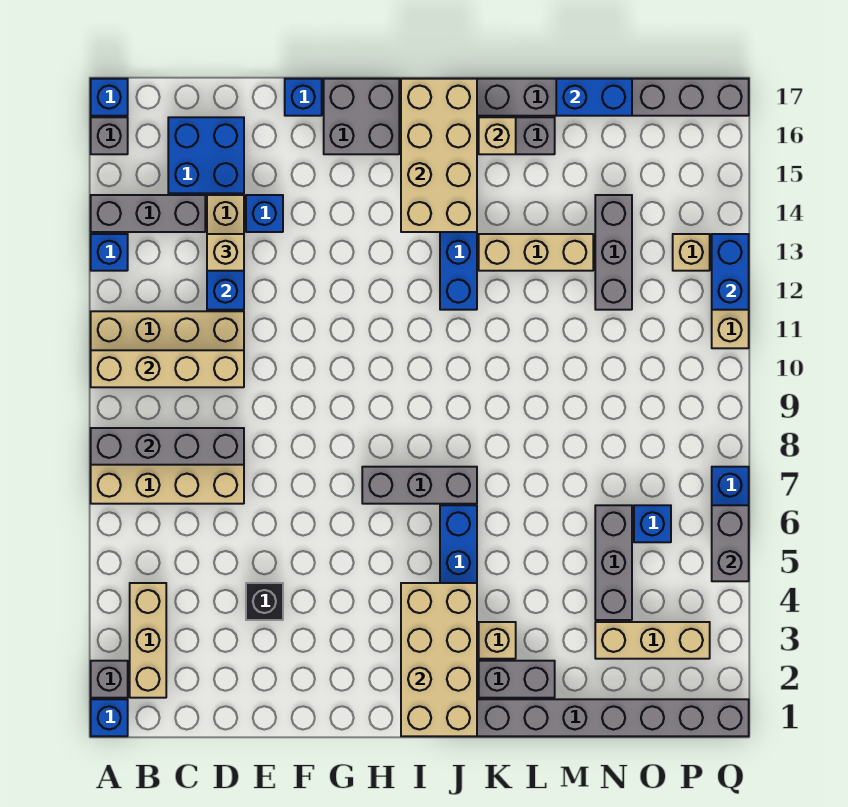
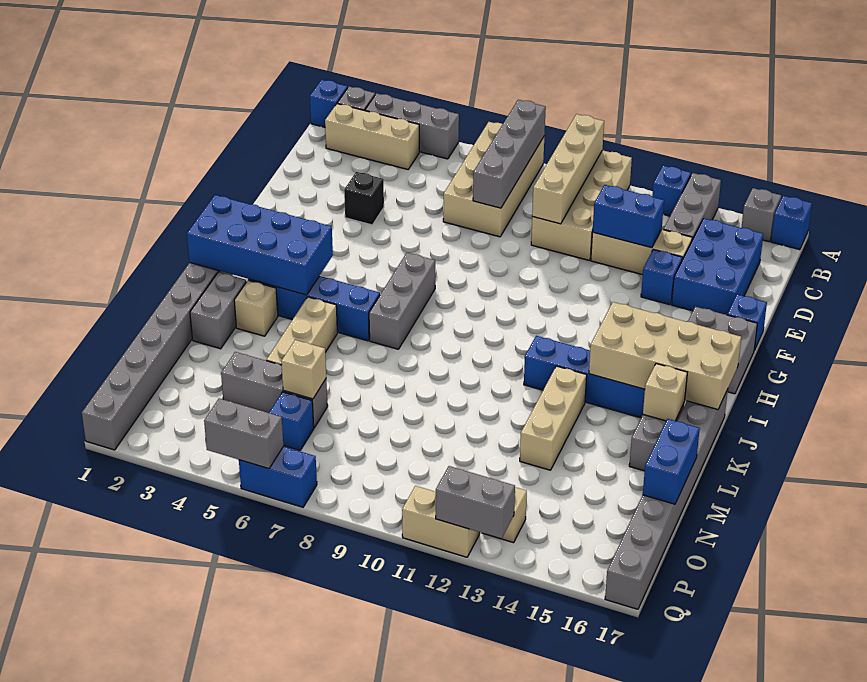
blue 2x2 brick [168,117,244,193] -> blue 2x3 brick [672,218,763,315]
tan 1x1 brick [207,234,244,271] -> tan 1x1 brick moved to [281,340,326,399]
tan 2x4 brick [401,583,477,736] -> blue 2x4 brick [187,195,333,295]
tan 1x3 brick [595,622,710,659] -> tan 1x3 brick moved to [266,297,337,365]
grey 1x3 brick [595,195,632,310] -> grey 1x3 brick moved to [365,93,459,159]
blue 1x2 brick [712,234,749,310] -> grey 1x2 brick [436,466,515,539]

